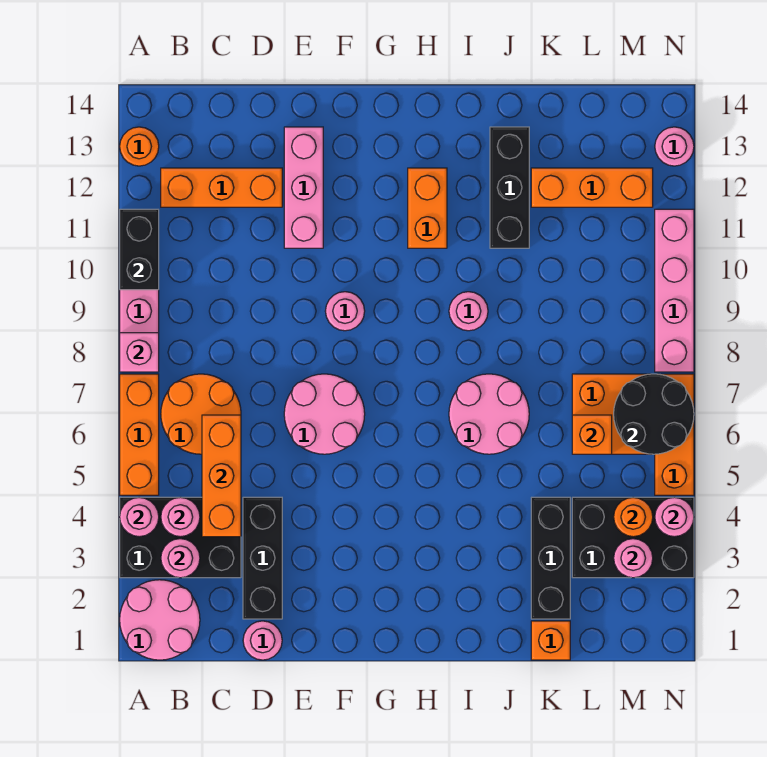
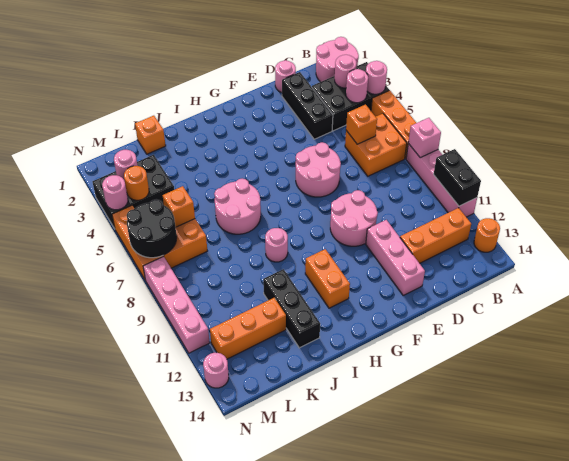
orange 2x2 round brick [161,374,241,454] -> orange 2x2 brick [345,114,407,176]
orange 1x3 brick [202,415,241,537] -> orange 1x1 brick [346,105,377,144]
pink 1x1 round brick [325,292,365,331] -> pink 2x2 round brick [330,190,378,246]
black 1x3 brick [531,497,570,619] -> none

